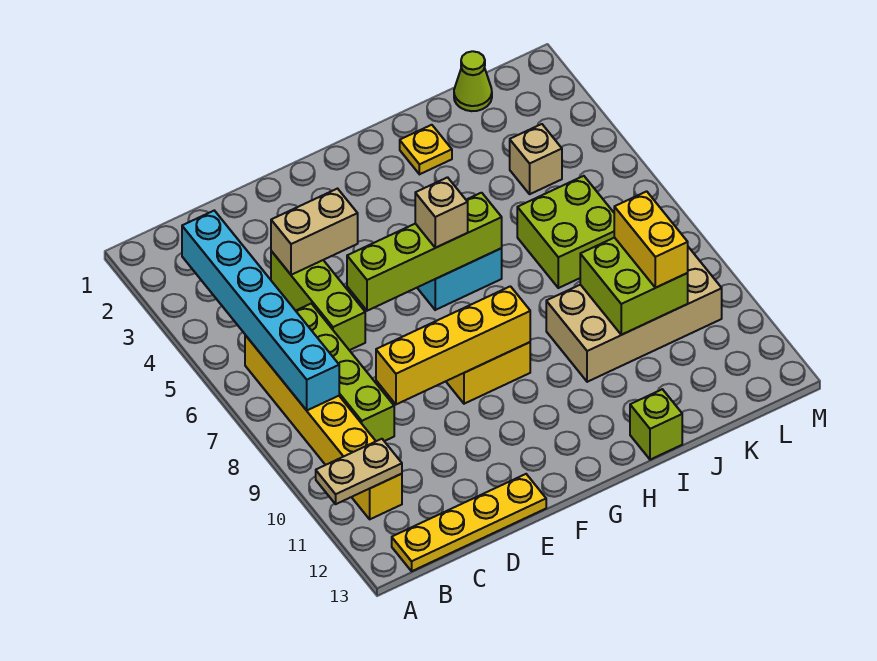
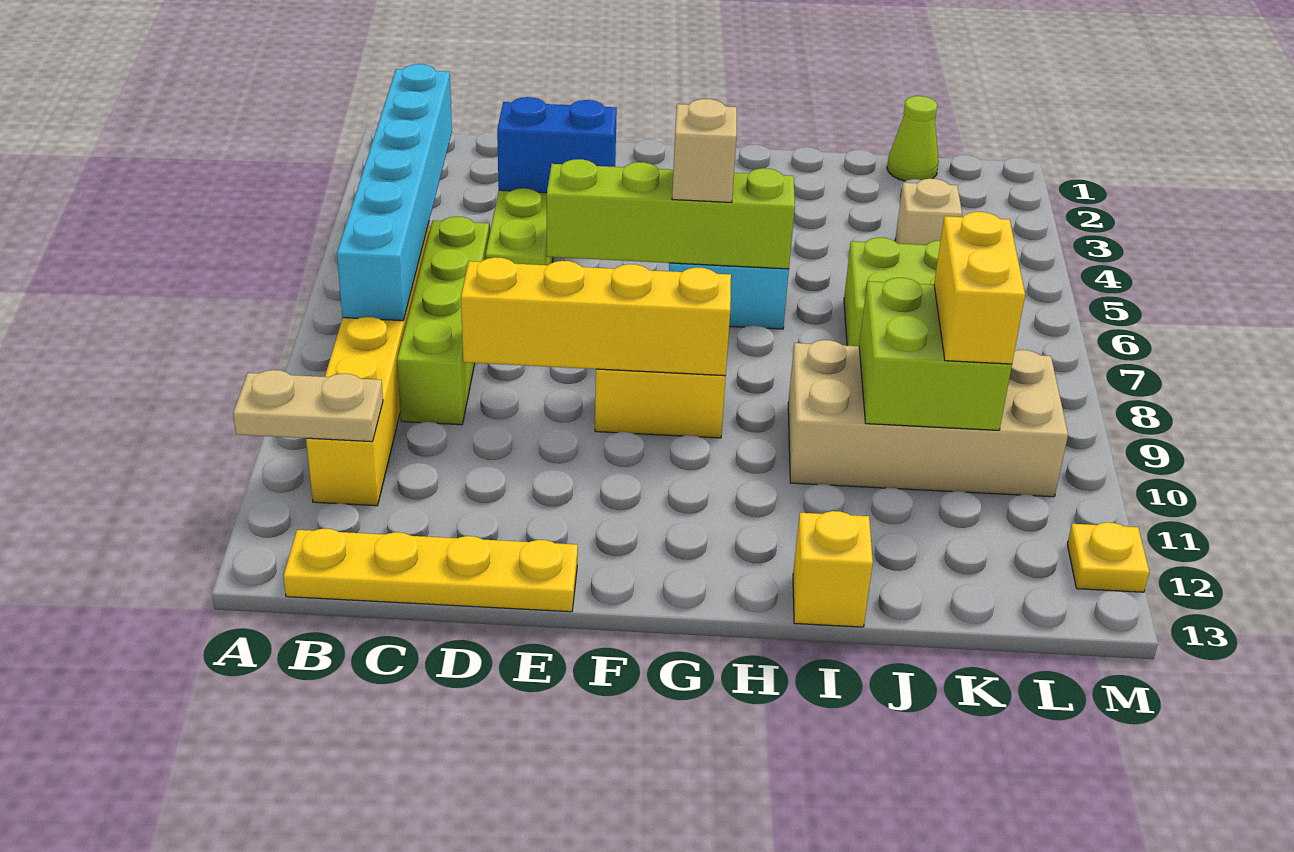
tan 1x2 brick [271,189,358,275] -> blue 1x2 brick [497,97,617,193]
yellow 1x1 plate [400,125,452,174] -> yellow 1x1 plate moved to [1067,522,1149,592]
lime 1x1 brick [630,389,682,460] -> yellow 1x1 brick [793,511,873,627]

